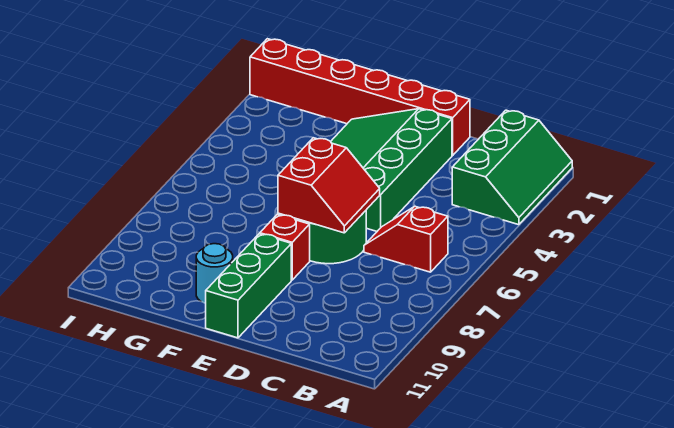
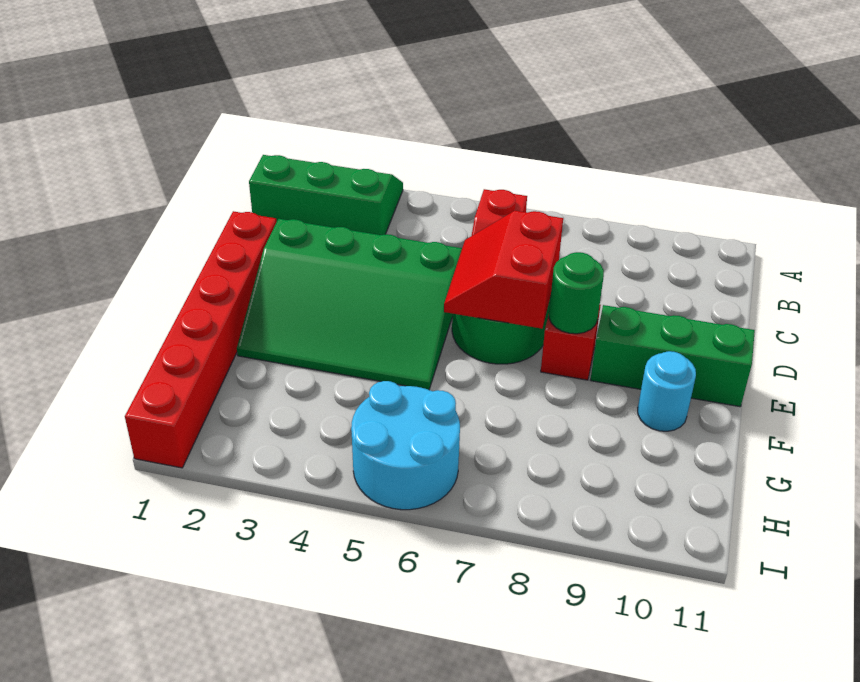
red 2x2 slope [278,138,380,233] -> red 2x2 slope turned to [444,211,563,329]
none -> green 1x1 round brick [549,252,604,334]
none -> cyan 2x2 round brick [351,381,460,510]

